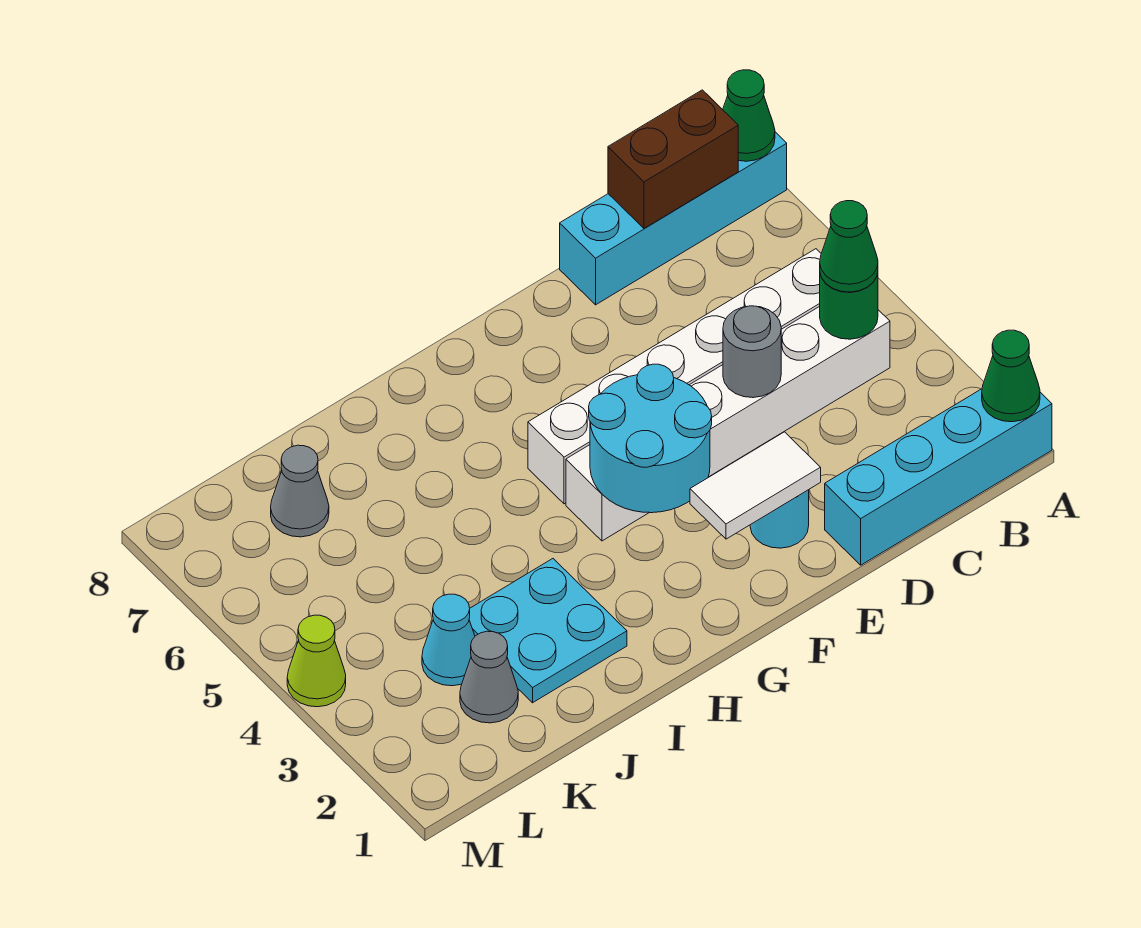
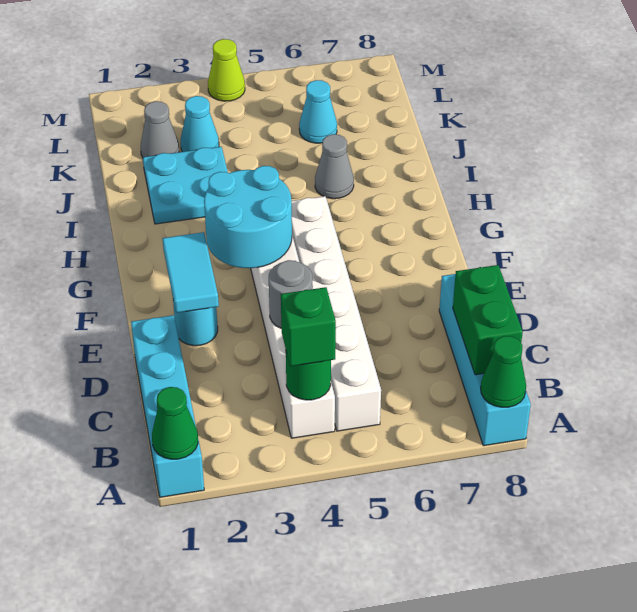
green 1x1 cone [820,201,878,292] -> green 1x1 brick [281,287,336,366]
brown 1x2 brick [608,90,738,228] -> green 1x2 brick [453,265,523,375]
white 1x2 tile [690,432,821,539] -> cyan 1x2 tile [162,232,219,313]
none -> cyan 1x1 cone [299,80,337,143]
grey 1x1 cone [271,445,329,537] -> grey 1x1 cone moved to [315,134,354,199]

